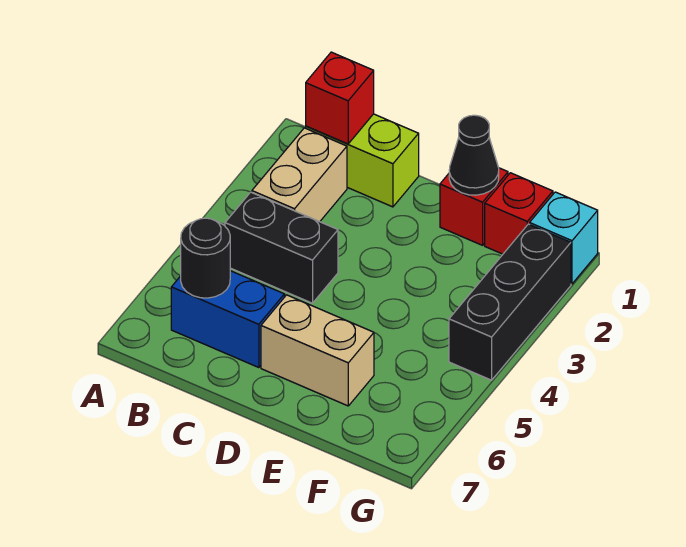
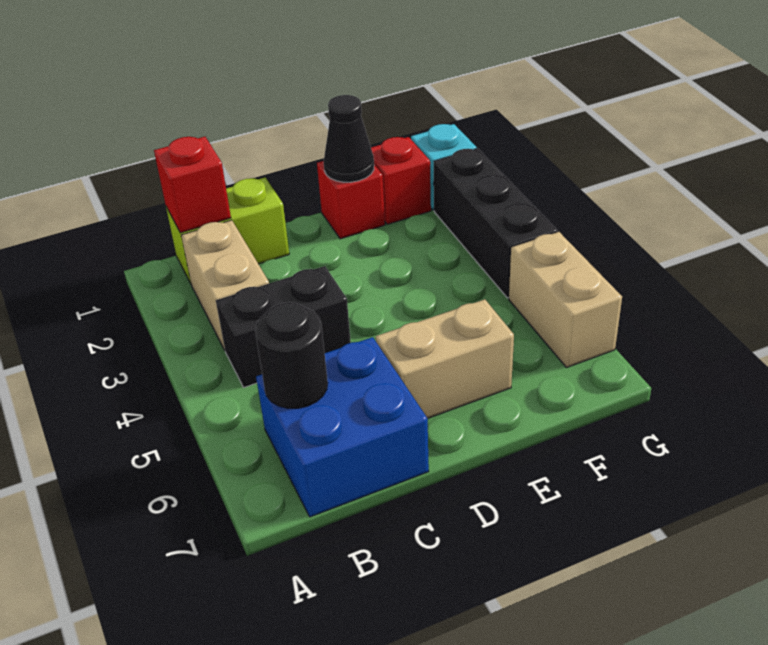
blue 1x2 brick [171,271,284,368] -> blue 2x2 brick [256,337,429,517]
none -> tan 1x2 brick [509,232,622,367]

